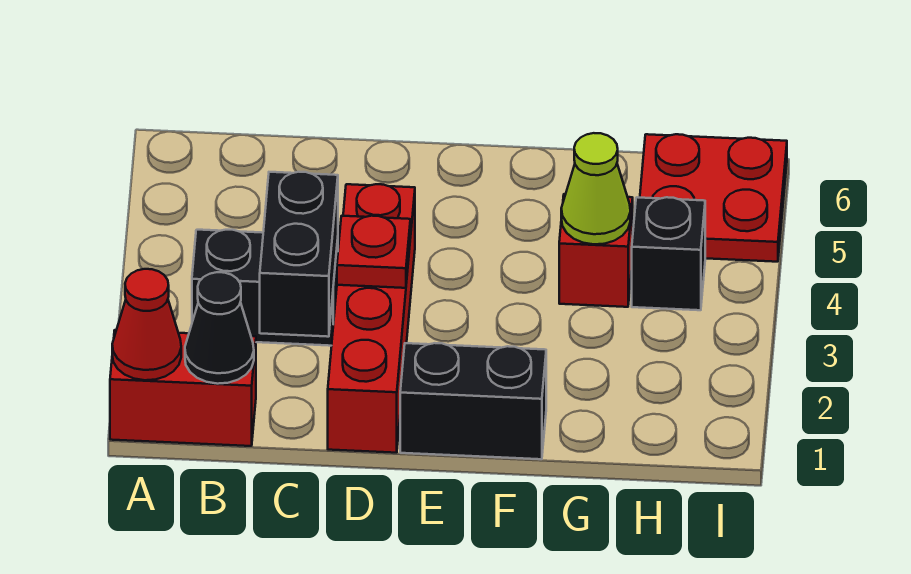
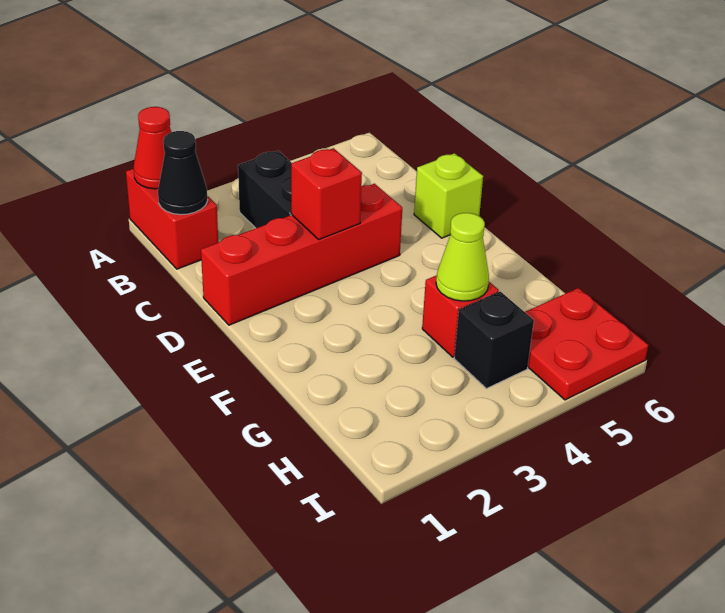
black 1x2 brick [260,172,338,337] -> none
red 1x1 plate [337,216,410,288] -> red 1x1 brick [291,148,362,239]
none -> lime 1x1 brick [414,153,483,238]
black 1x2 brick [400,343,546,459] -> none

